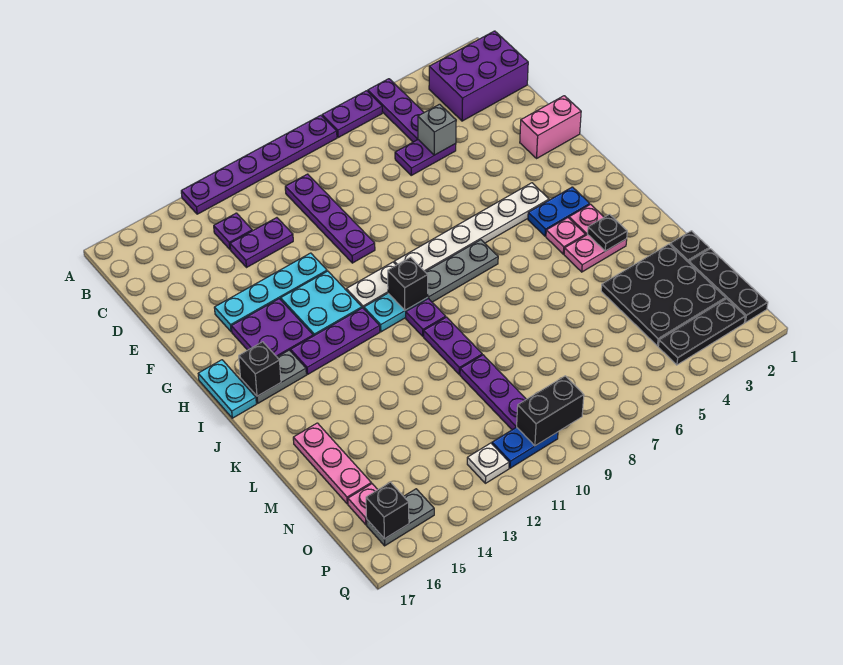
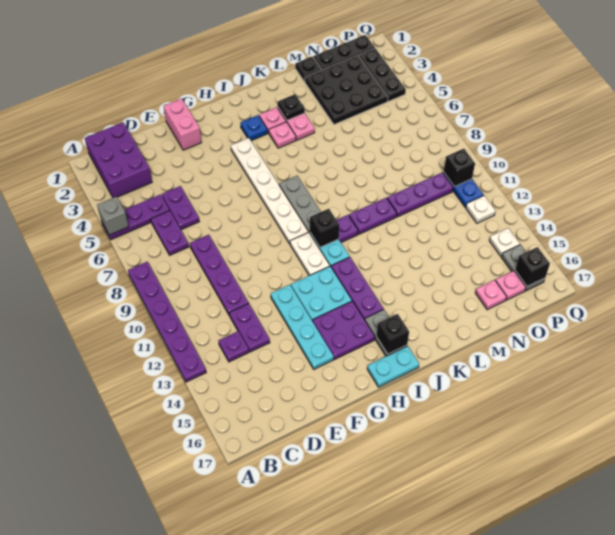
purple 1x2 plate [322,91,382,138] -> purple 1x2 plate moved to [151,210,189,255]
purple 1x4 plate [285,174,375,263] -> purple 1x4 plate turned to [190,235,248,316]
grey 1x1 brick [418,104,456,155] -> grey 1x1 brick moved to [97,197,129,235]
blue 1x2 plate [528,187,590,236] -> blue 1x1 plate [240,115,268,141]
pink 1x3 plate [293,423,371,504] -> pink 1x1 plate [475,280,507,310]
black 1x2 brick [517,376,584,446] -> black 1x1 brick [444,149,475,186]
none -> white 1x1 plate [489,228,520,256]

